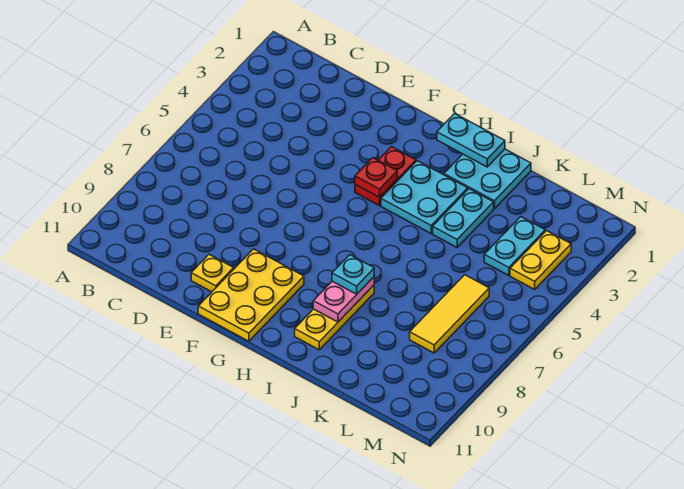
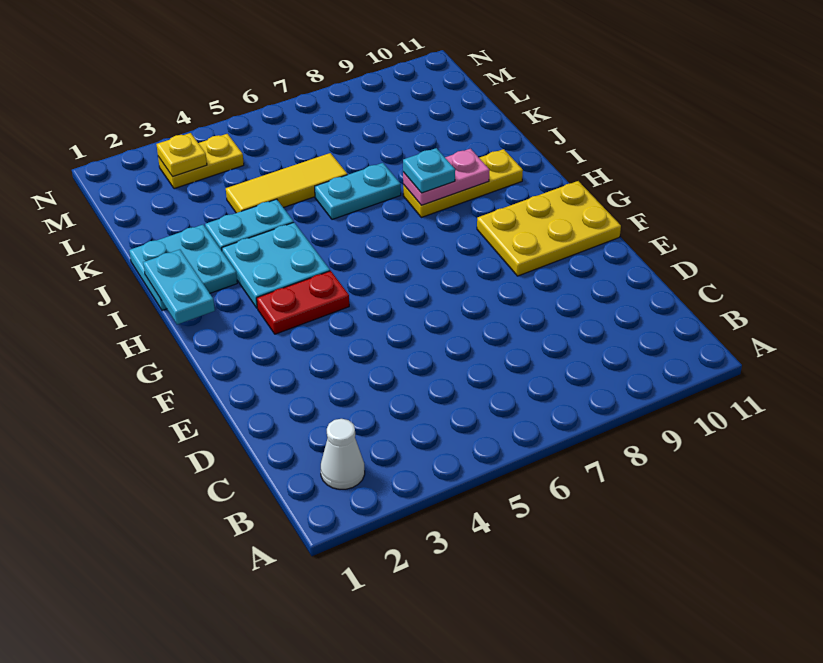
none -> white 1x1 cone [321,419,365,489]
yellow 1x1 plate [191,254,234,292] -> yellow 1x1 plate moved to [157,133,207,177]
red 1x1 plate [355,158,397,197] -> none
cyan 1x2 plate [484,217,545,276] -> cyan 1x2 plate moved to [315,163,401,219]
yellow 1x3 tile [410,275,489,353] -> yellow 1x3 tile moved to [226,153,347,213]

